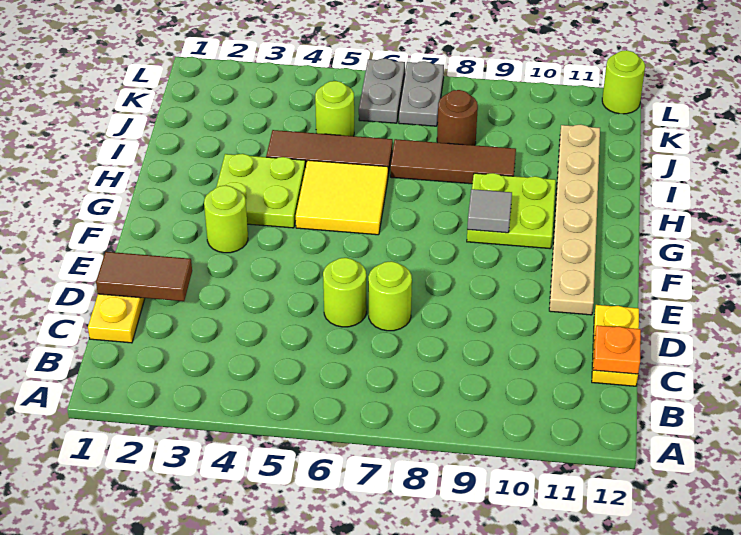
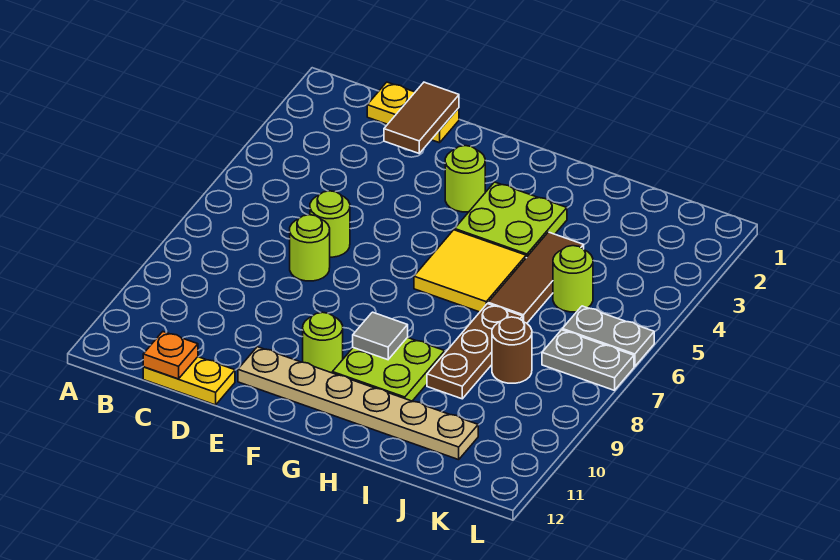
brown 1x3 tile [390,139,516,184] -> brown 1x3 plate [427,304,523,399]
lime 1x1 round brick [602,50,645,114] -> lime 1x1 round brick moved to [303,312,343,373]

